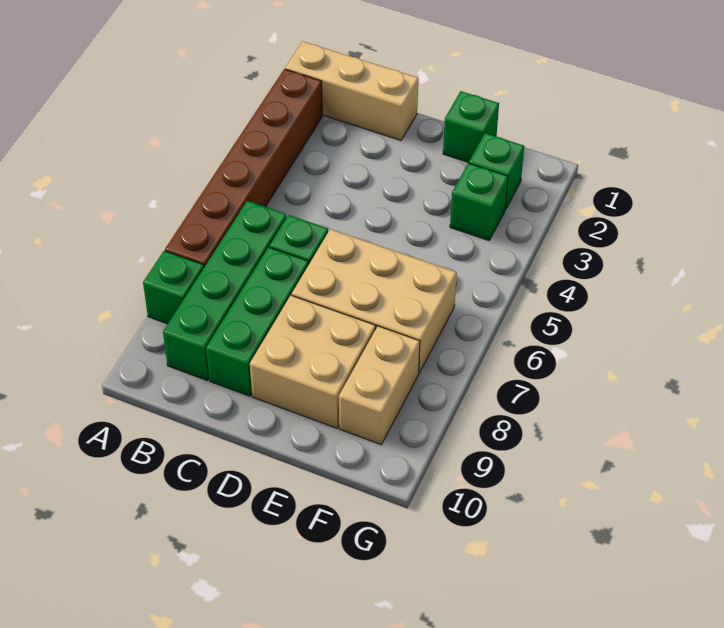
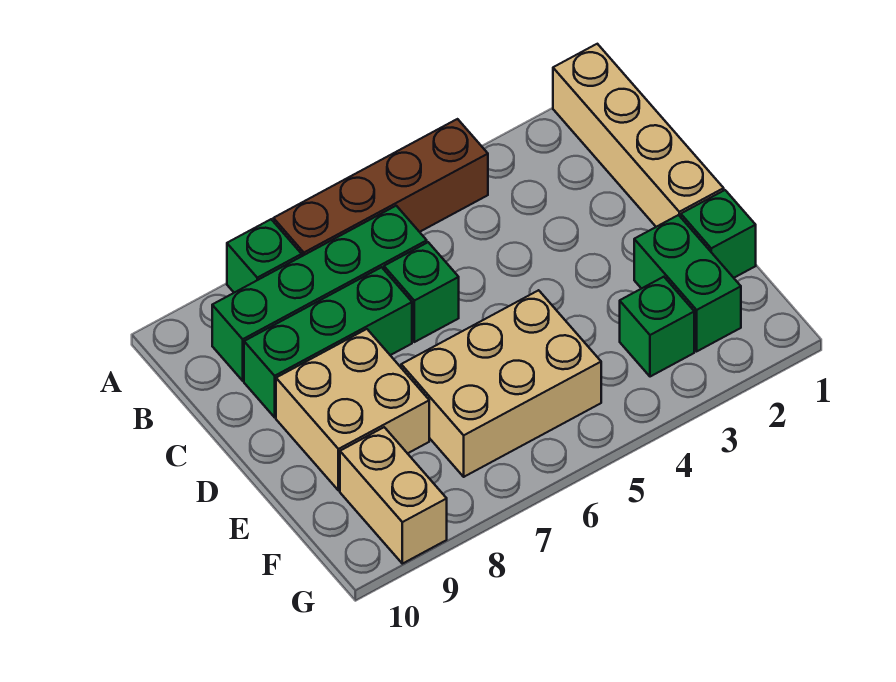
tan 1x3 brick [285,42,418,140] -> tan 1x4 brick [553,44,724,227]
brown 1x6 brick [165,69,322,267] -> brown 1x4 brick [273,119,488,256]
tan 2x3 brick [292,229,457,373] -> tan 2x3 brick turned to [401,290,601,477]
green 1x1 brick [469,133,524,210] -> green 1x2 brick [634,215,741,351]
tan 1x2 brick [339,326,420,444] -> tan 1x2 brick turned to [340,427,447,564]

